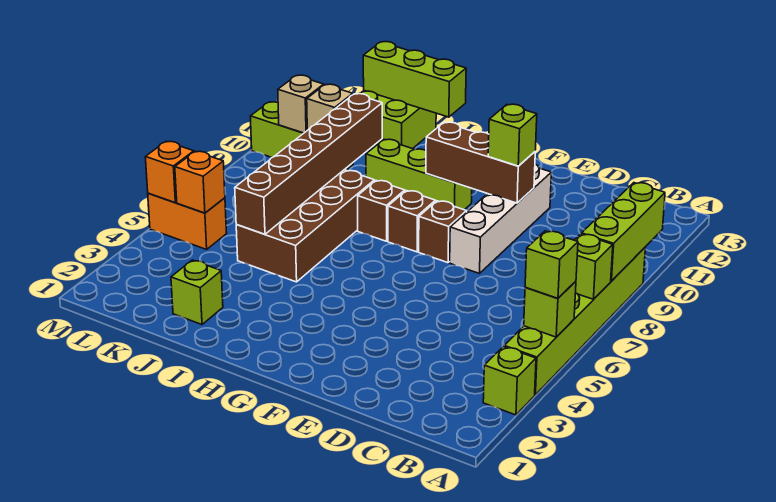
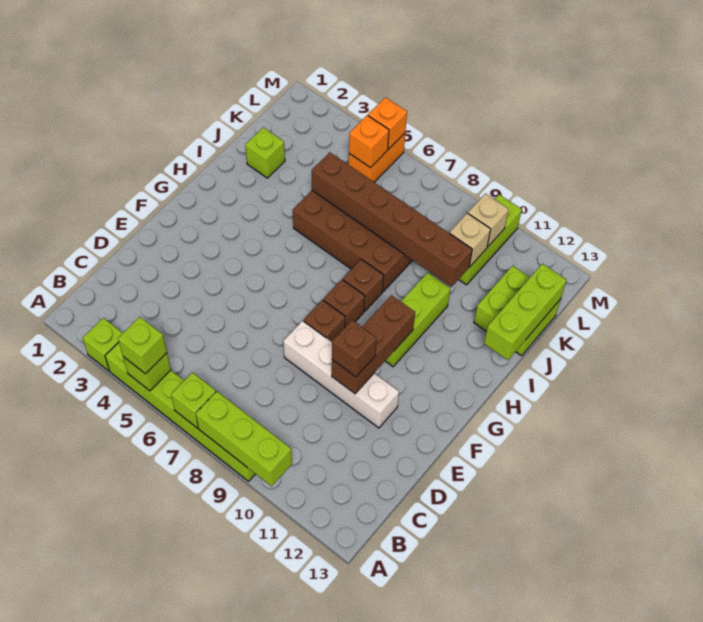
lime 1x1 brick [488,104,537,166] -> brown 1x1 brick [332,320,377,377]

